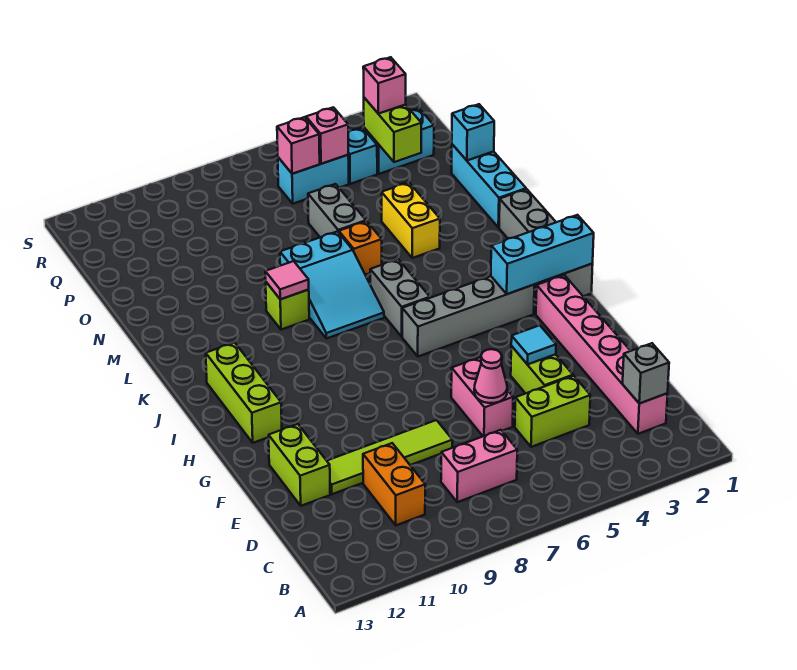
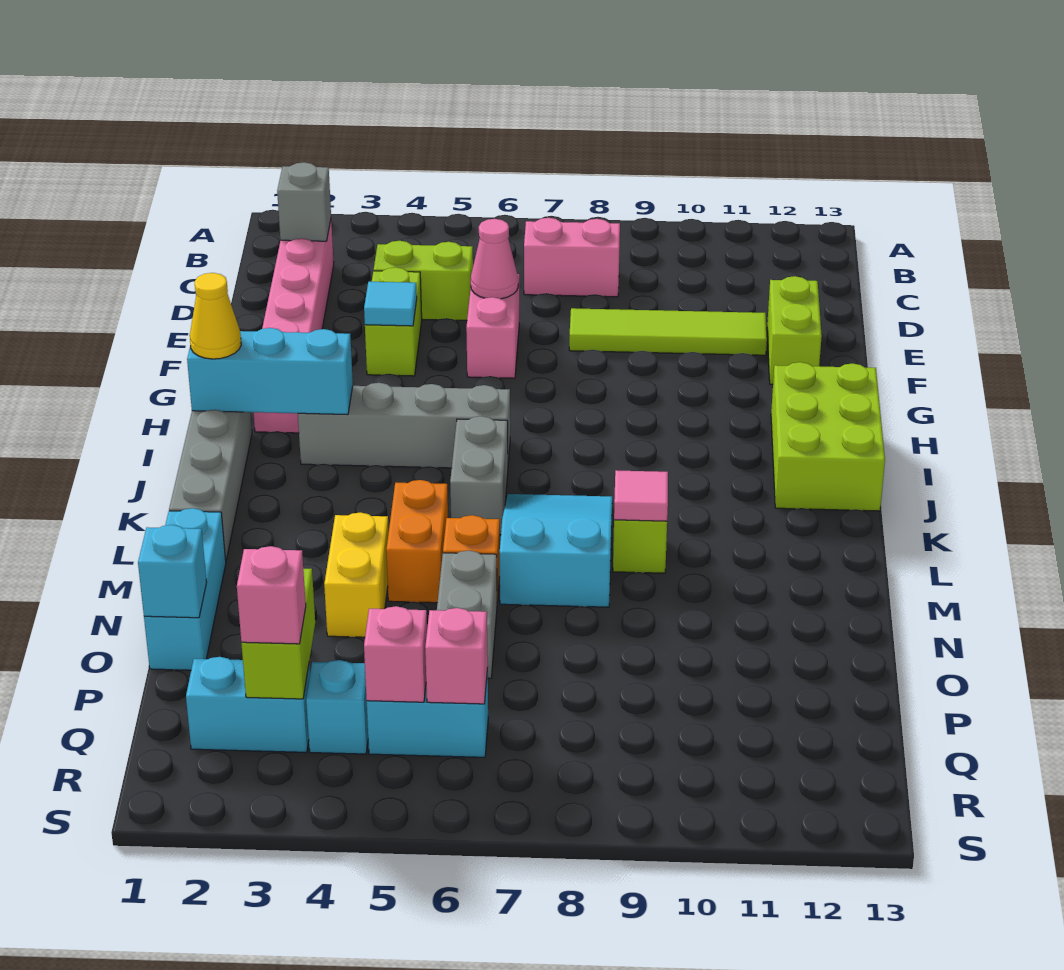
orange 1x2 brick [363,443,425,525] -> orange 1x2 brick moved to [386,480,448,603]
lime 1x3 brick [206,343,282,443] -> lime 2x3 brick [771,362,885,511]
none -> yellow 1x1 cone [190,273,241,359]

